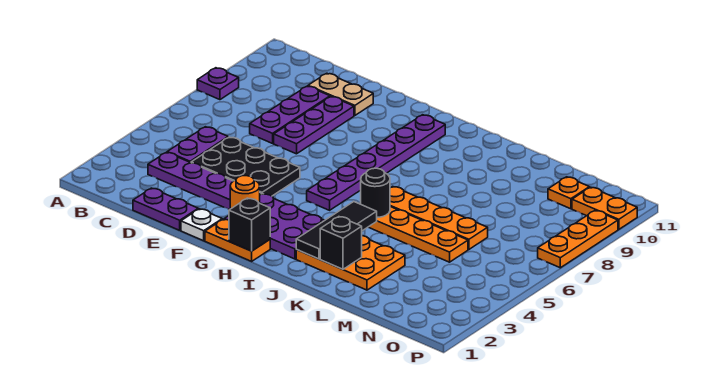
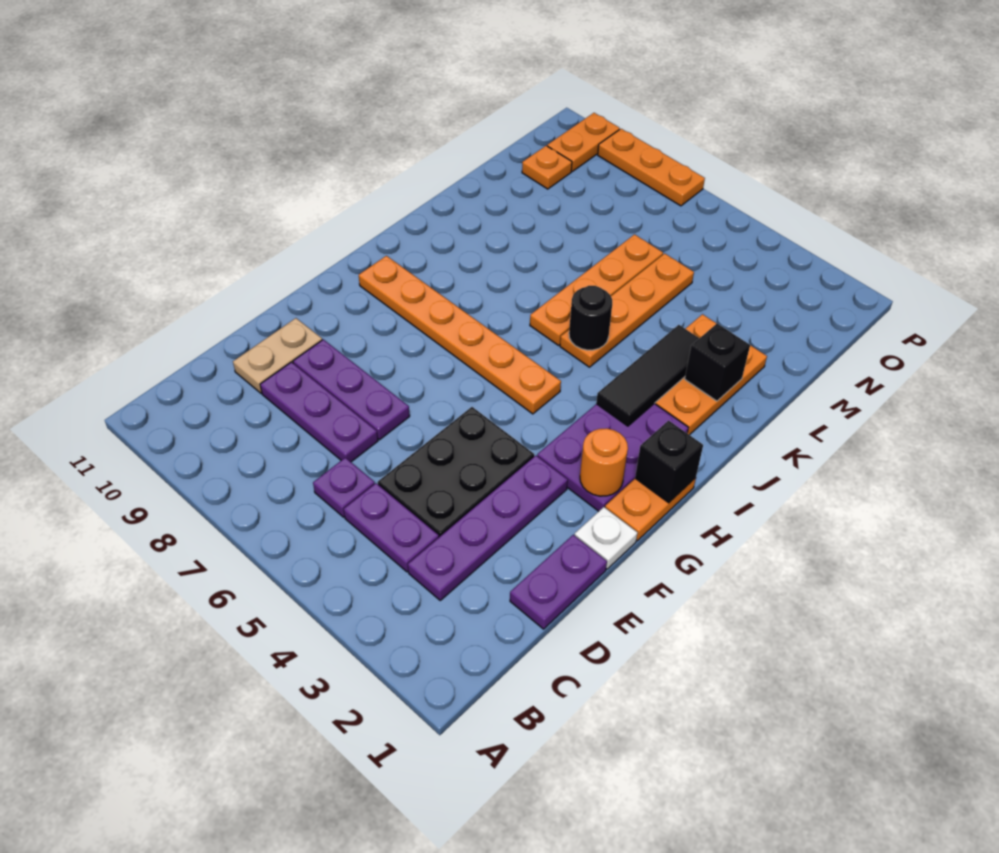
purple 1x1 plate [197,68,239,100] -> purple 1x1 plate moved to [313,458,375,517]
purple 1x6 plate [307,115,445,210] -> orange 1x6 plate [359,256,561,414]
black 1x3 tile [296,202,377,259] -> black 1x3 tile turned to [596,325,699,426]

